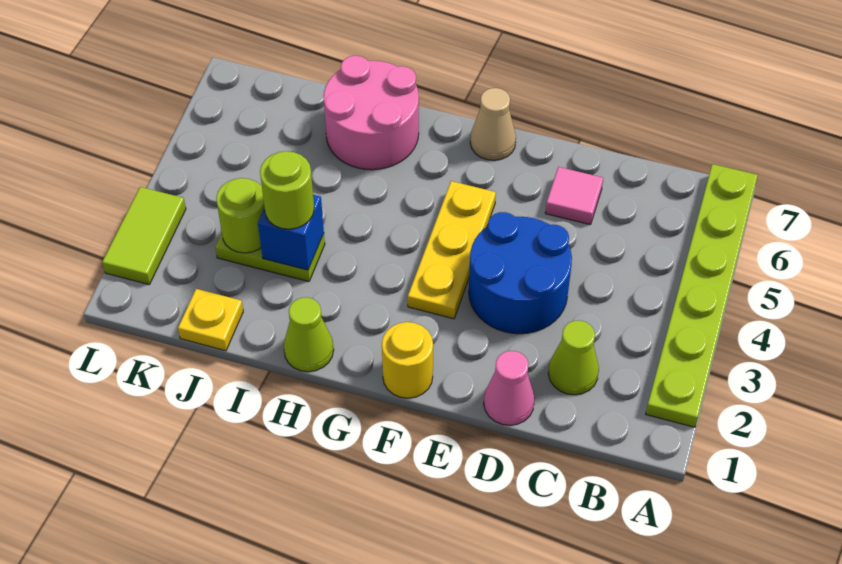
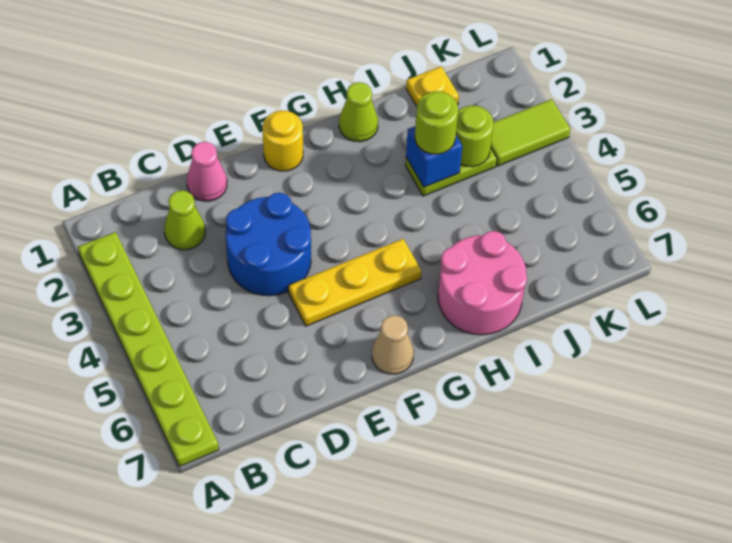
pink 1x1 tile [545,167,603,225] -> none
yellow 1x3 plate [408,181,496,319] -> yellow 1x3 plate turned to [288,239,422,326]
lime 1x2 tile [102,187,186,284] -> lime 1x2 tile turned to [490,99,570,166]

